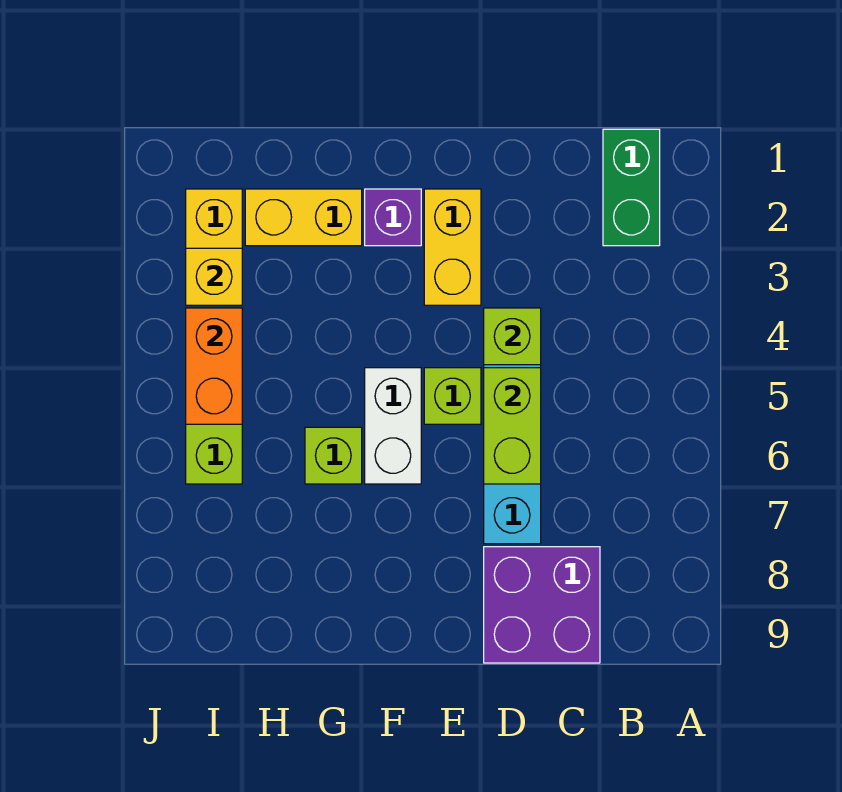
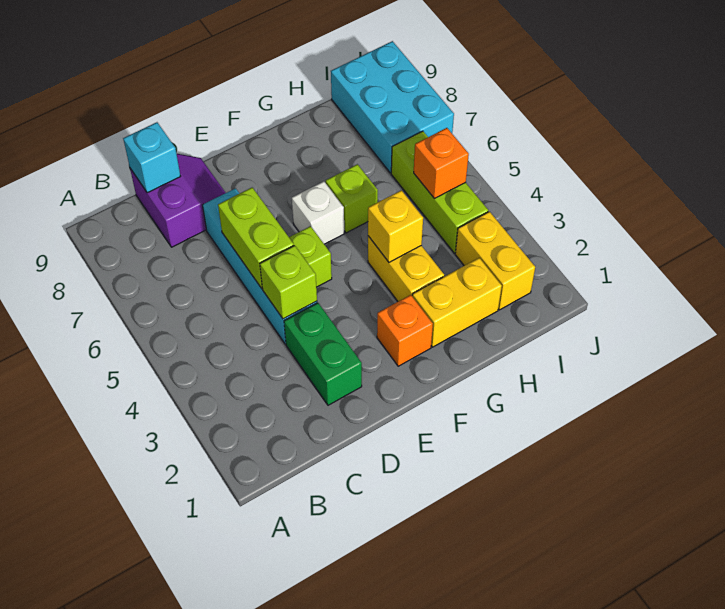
green 1x2 brick [603,129,660,246] -> green 1x2 brick moved to [284,303,362,405]
purple 2x2 brick [484,547,600,663] -> purple 2x2 slope [130,154,226,247]
none -> cyan 1x1 brick [123,122,181,193]
yellow 1x2 brick [424,189,481,305] -> yellow 1x2 brick moved to [368,236,444,301]
purple 1x1 brick [365,189,421,246] -> orange 1x1 brick [377,295,433,366]
white 1x2 brick [365,368,421,484] -> white 1x1 brick [292,181,344,244]
yellow 1x1 brick [186,248,242,305] -> yellow 1x1 brick moved to [368,190,423,262]
orange 1x2 brick [186,308,242,424] -> orange 1x1 brick [414,128,469,199]
none -> cyan 2x3 brick [331,41,454,173]

